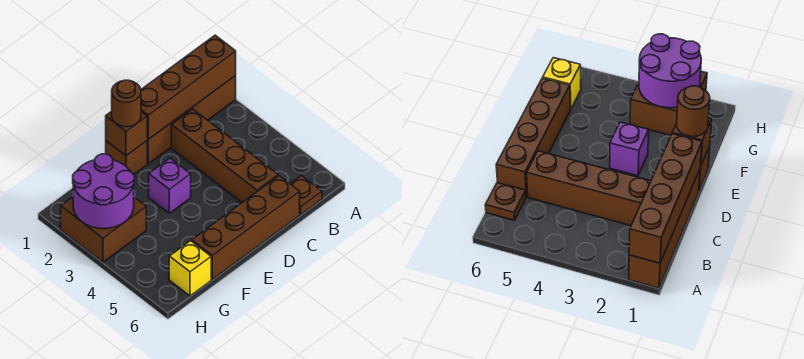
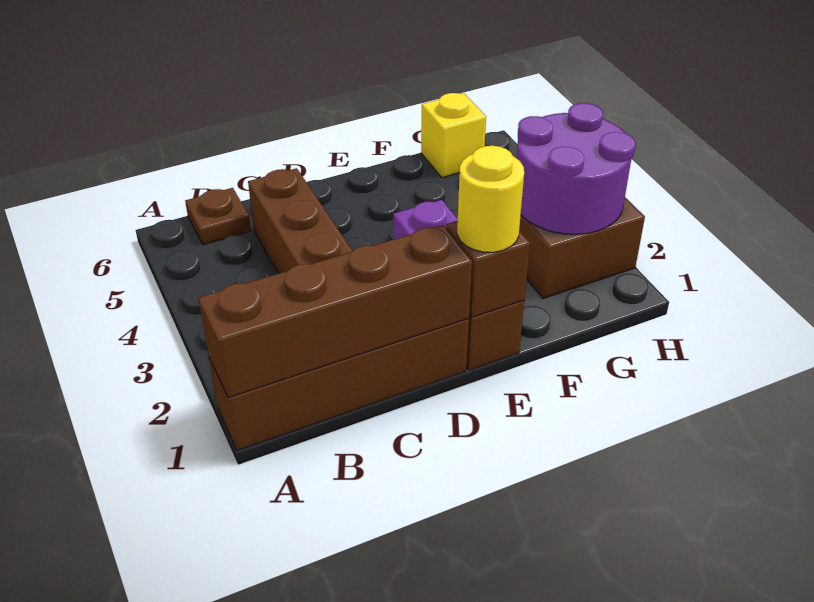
brown 1x4 brick [192,176,300,279] -> none
brown 1x1 round brick [112,80,141,127] -> yellow 1x1 round brick [457,146,524,252]

